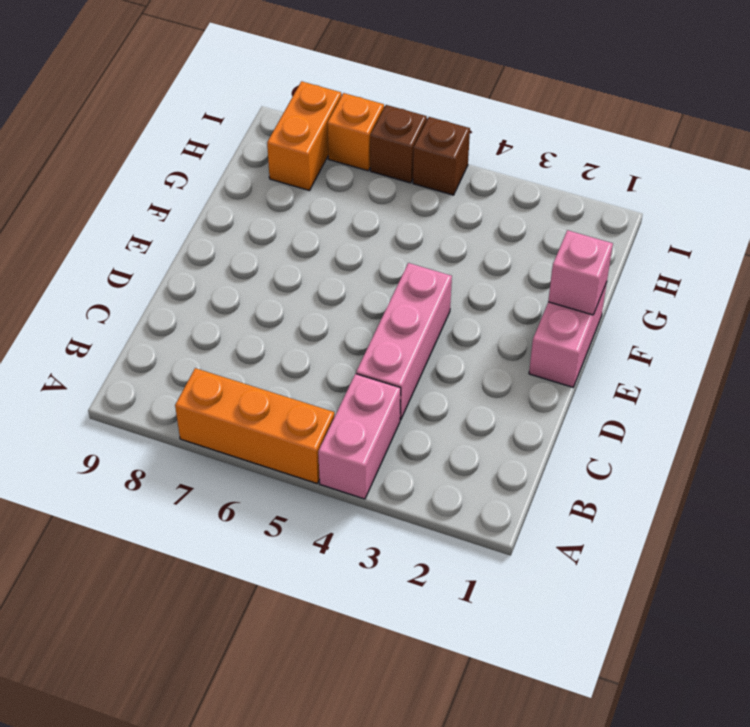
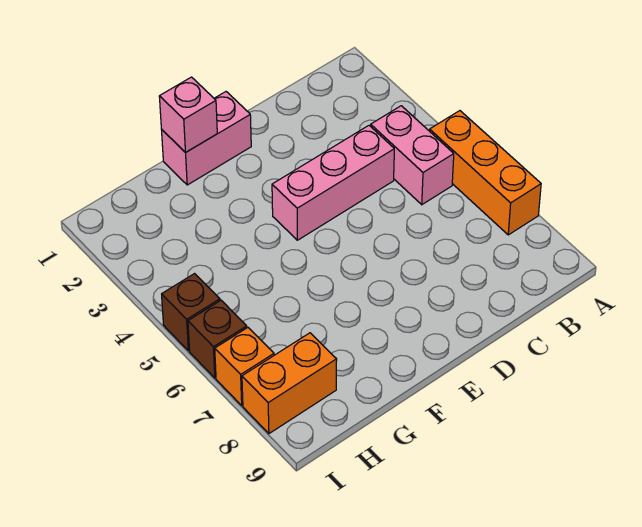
pink 1x2 brick [318,374,401,499] -> pink 1x2 brick turned to [371,106,454,205]

